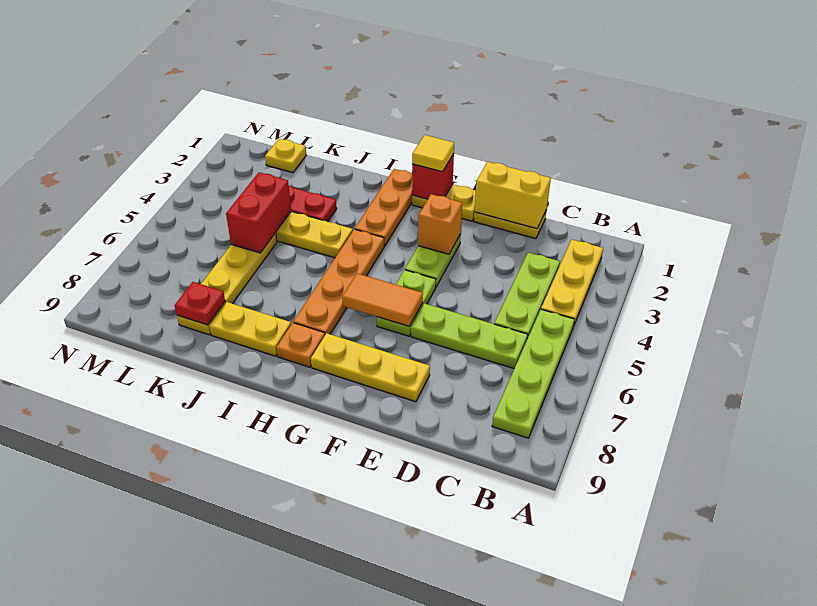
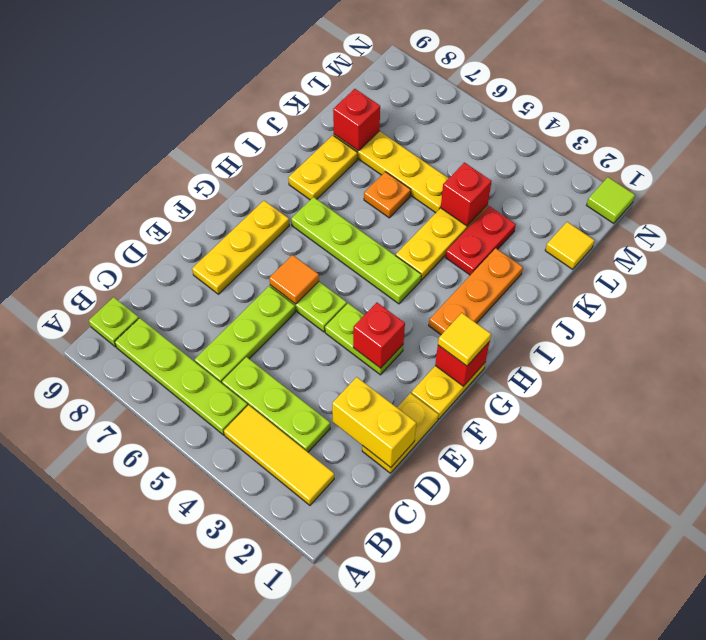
yellow 1x3 plate [541,240,603,326] -> yellow 1x3 tile [224,405,334,505]
none -> lime 1x1 plate [89,297,139,347]
yellow 1x2 brick [474,162,551,229] -> yellow 1x2 brick turned to [332,377,416,467]
orange 1x1 brick [418,194,462,254] -> red 1x1 brick [353,303,405,368]
orange 1x2 tile [342,273,423,326] -> orange 1x1 tile [269,255,319,304]
orange 1x3 plate [355,169,412,246] -> orange 1x3 plate turned to [429,248,523,335]
orange 1x4 plate [293,229,384,335] -> lime 1x4 plate [291,197,421,304]
orange 1x1 plate [276,323,325,367] -> orange 1x1 plate moved to [364,172,411,218]
red 1x2 brick [226,172,291,253] -> red 1x1 brick [441,163,492,226]
red 1x1 plate [175,282,225,325] -> red 1x1 brick [333,89,380,151]
yellow 1x1 plate [265,139,306,173] -> yellow 1x1 tile [545,222,594,269]
none -> lime 1x1 tile [587,177,635,224]

